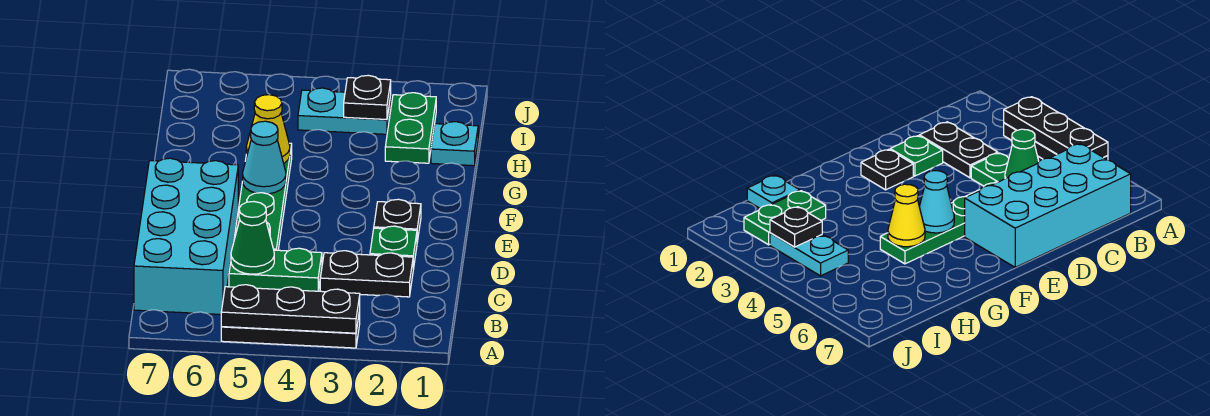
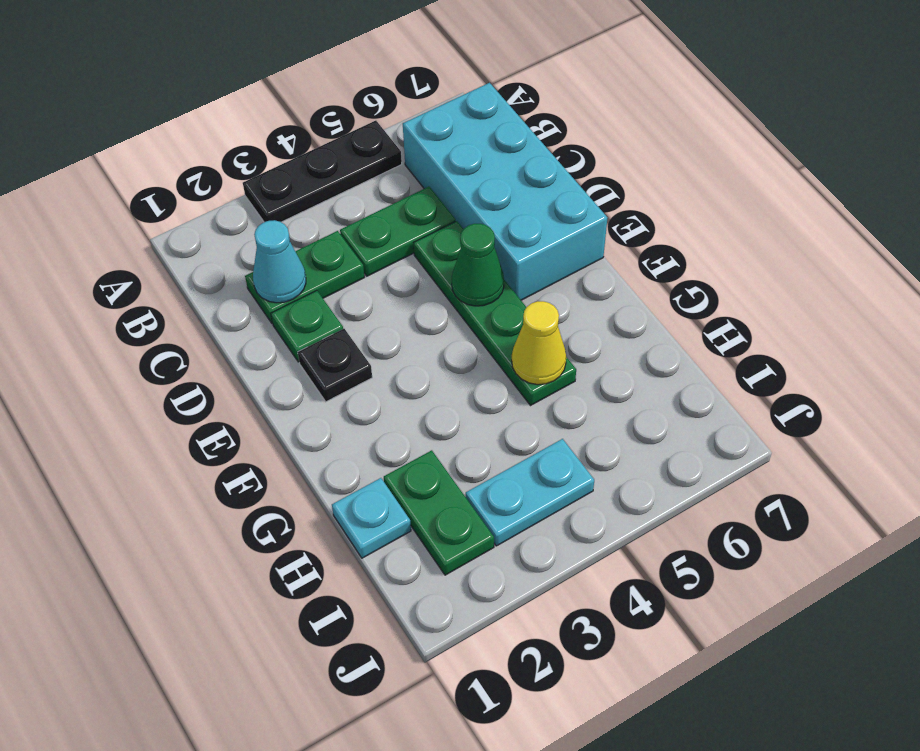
black 1x3 plate [221,285,360,333] -> none
black 1x2 plate [320,251,413,297] -> green 1x2 plate [245,231,365,324]
green 1x1 cone [231,202,274,274] -> green 1x1 cone moved to [452,224,504,306]
cyan 1x1 cone [243,121,286,194] -> cyan 1x1 cone moved to [253,220,306,303]
black 1x1 plate [344,75,391,119] -> none

